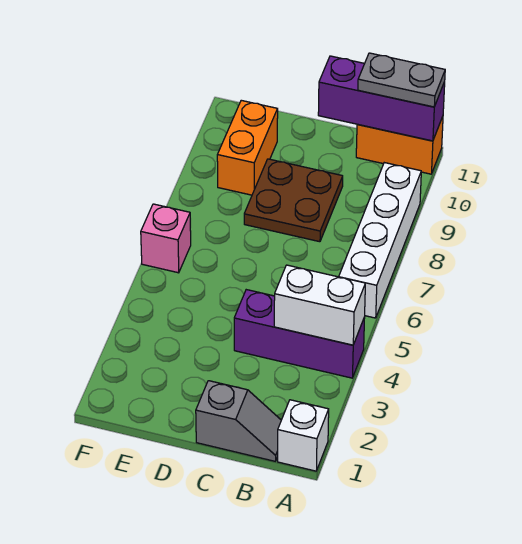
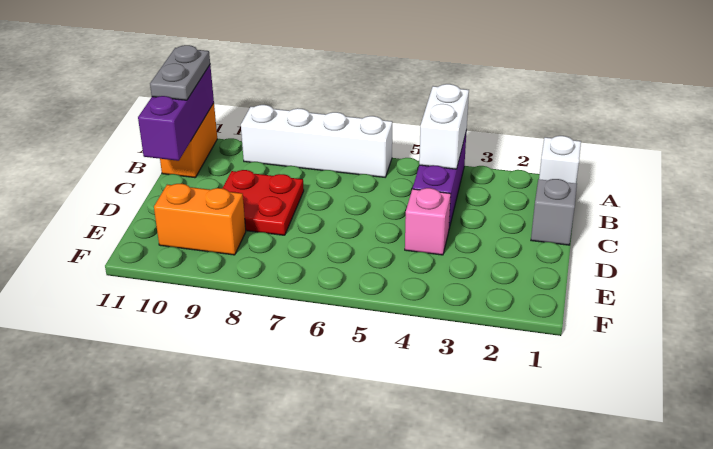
brown 2x2 plate [244,159,343,242] -> red 2x2 plate [222,170,304,235]
pink 1x1 brick [141,204,191,273] -> pink 1x1 brick moved to [405,188,451,255]

